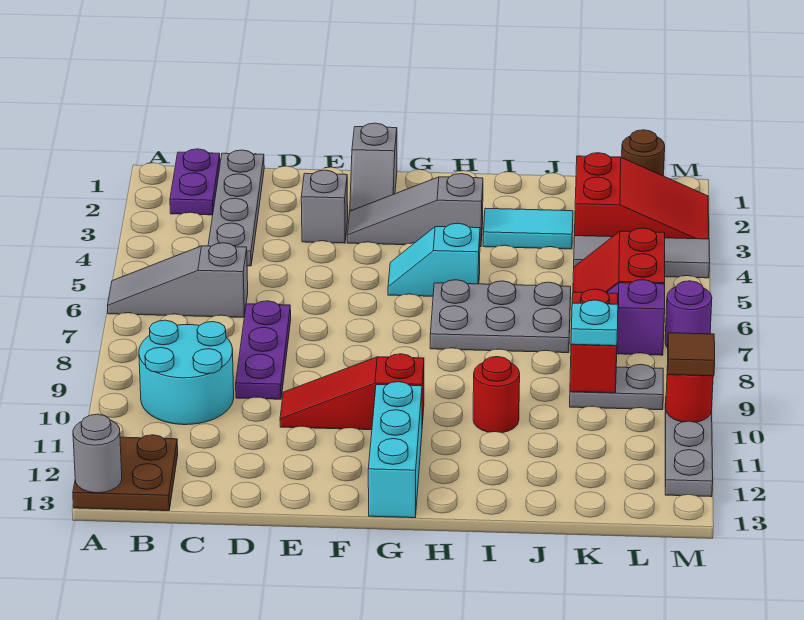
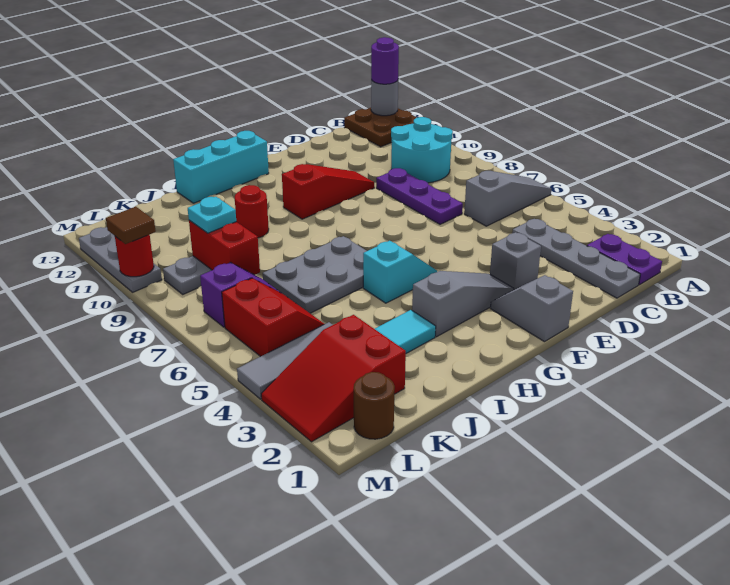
cyan 1x3 brick [368,382,422,518] -> cyan 1x3 brick turned to [173,131,269,203]
purple 1x1 round brick [665,281,712,348] -> purple 1x1 round brick moved to [371,37,399,84]

